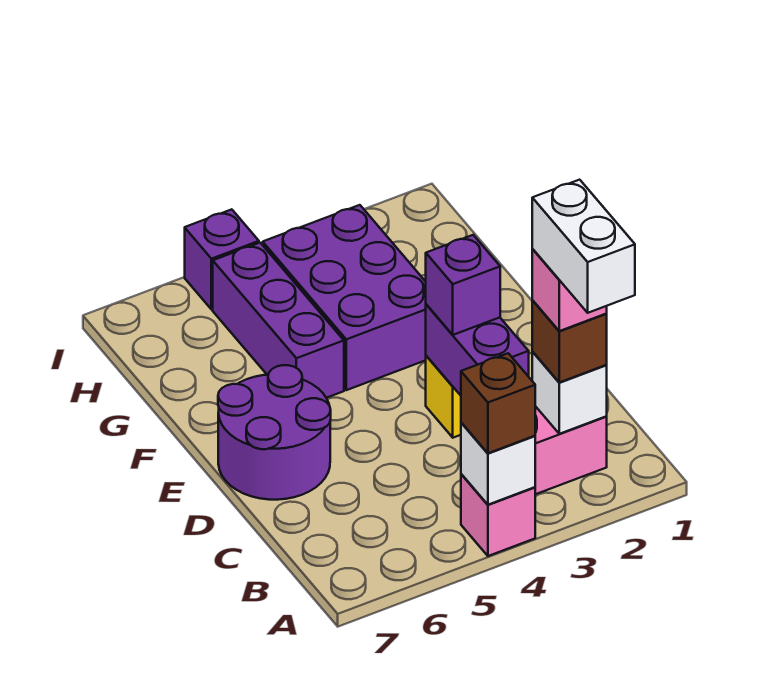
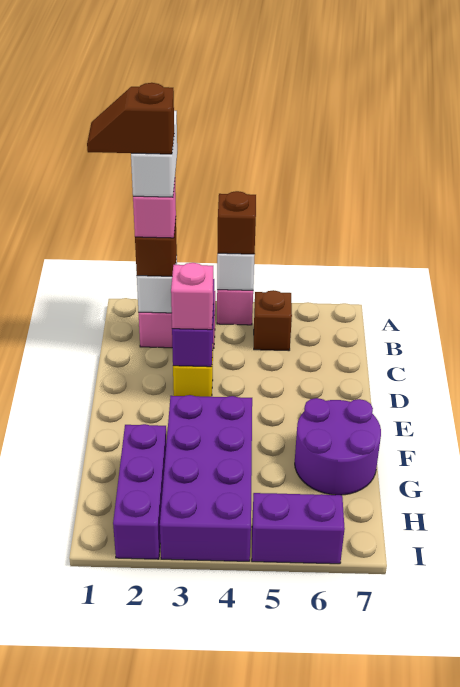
none -> brown 1x2 slope [87,83,174,154]
none -> brown 1x1 brick [254,290,292,351]
purple 1x1 brick [426,235,500,335] -> pink 1x1 brick [171,263,213,330]
purple 2x2 round brick [218,365,331,500] -> purple 2x2 round brick moved to [295,398,381,495]
purple 2x3 brick [263,205,426,390] -> purple 2x4 brick [160,395,252,561]
purple 1x3 brick [213,243,344,398] -> purple 1x3 brick moved to [113,424,166,559]
purple 1x1 brick [185,209,259,310] -> purple 1x2 brick [252,493,345,564]

